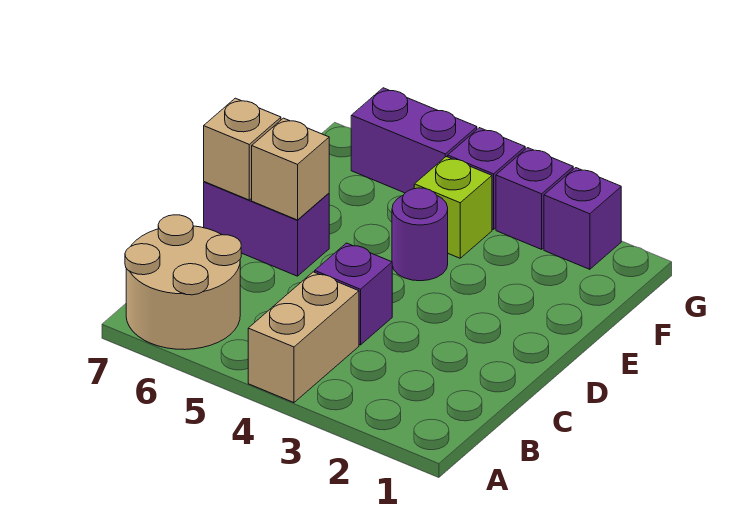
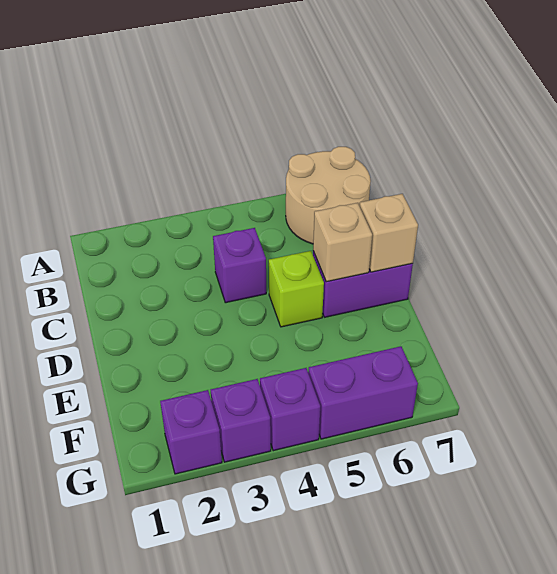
tan 1x2 brick [248,272,359,403] -> none
purple 1x1 round brick [392,188,448,281] -> none
lime 1x1 brick [414,157,492,258] -> lime 1x1 brick moved to [269,251,324,327]

